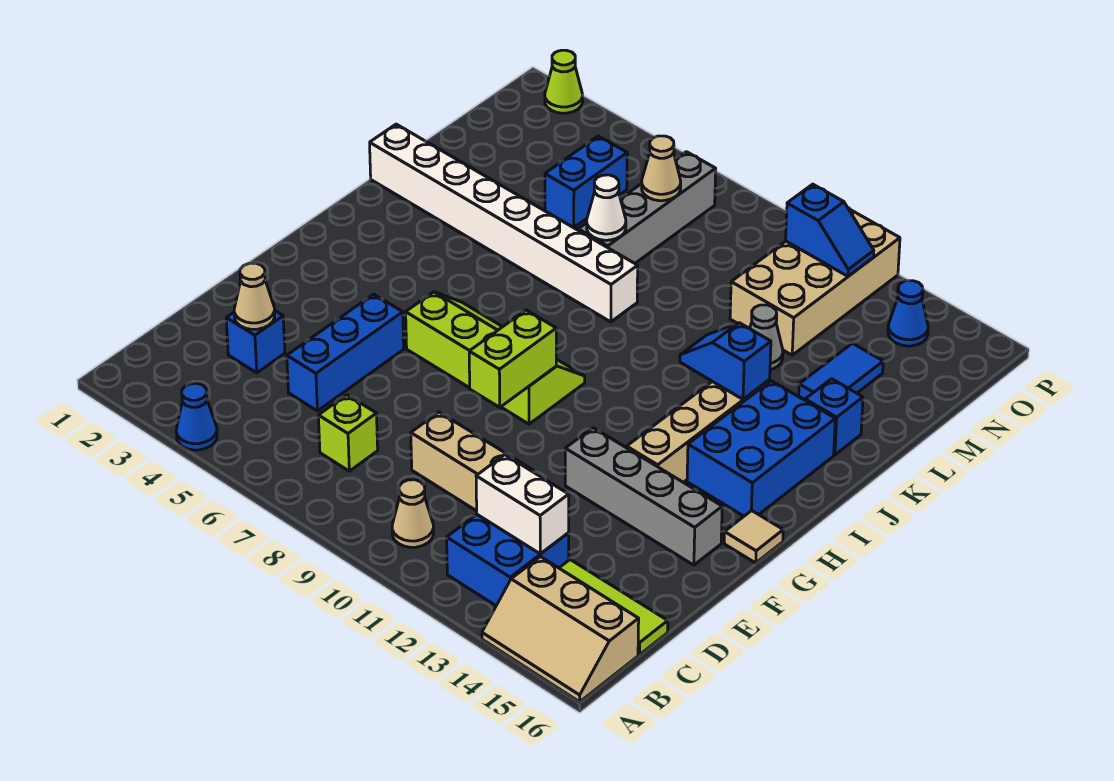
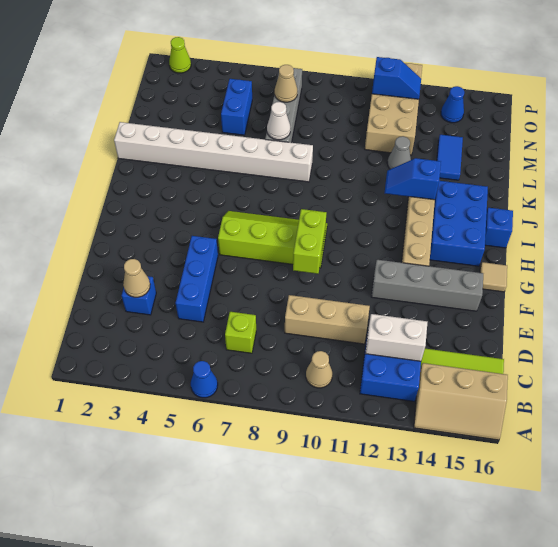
blue 1x1 cone [176,383,217,450] -> blue 1x1 cone moved to [191,361,218,398]
blue 1x1 brick [805,379,863,455] -> blue 1x1 brick moved to [485,208,513,248]

